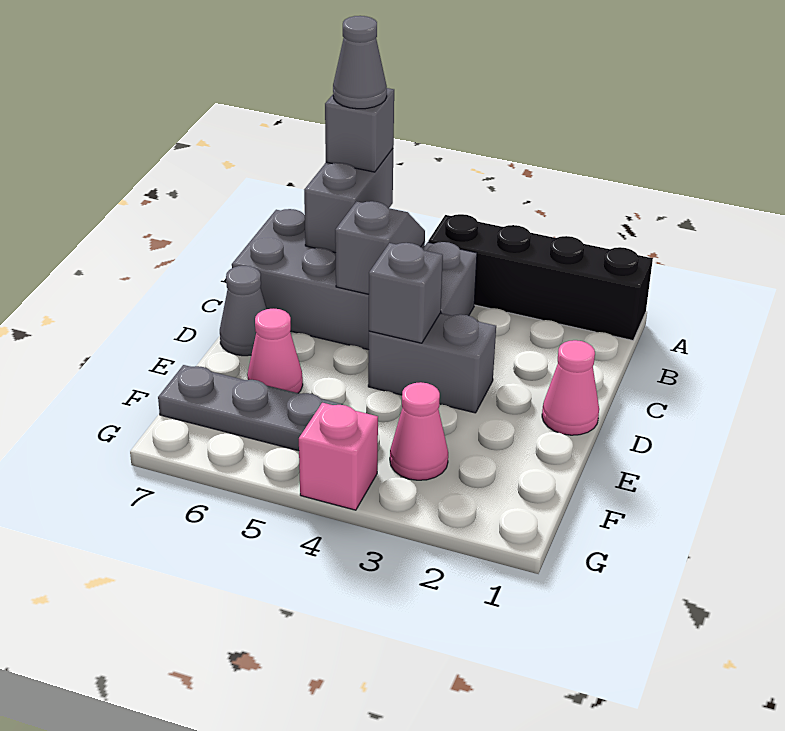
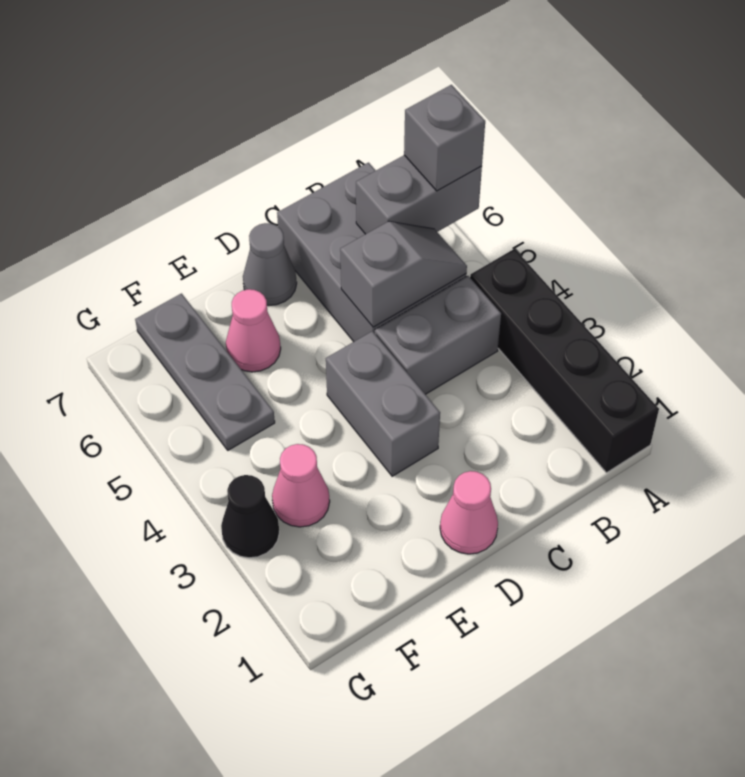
grey 1x1 cone [333,16,387,109] -> none
grey 1x1 brick [369,243,443,343] -> none
none -> black 1x1 cone [221,475,279,558]
pink 1x1 brick [299,403,378,510] -> none

